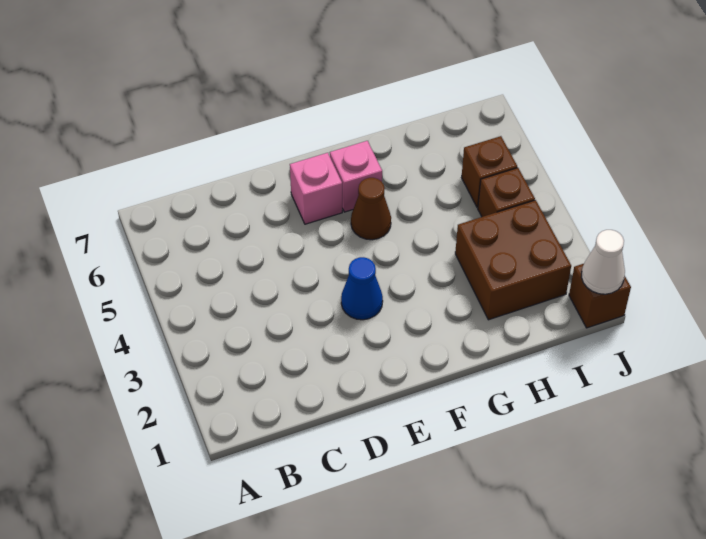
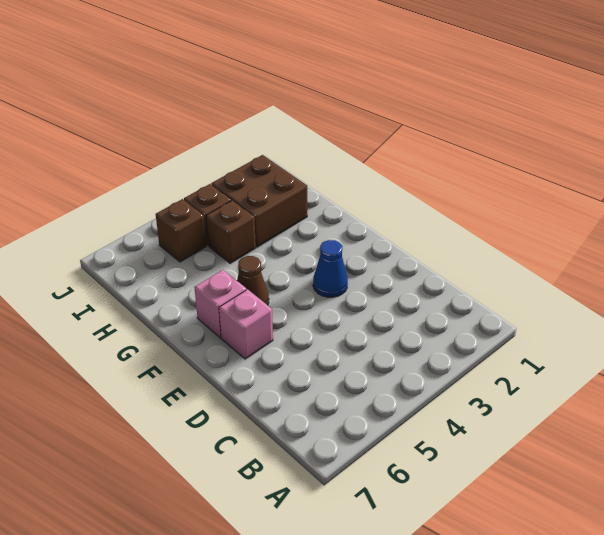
brown 1x1 brick [569,264,631,328] -> brown 1x1 brick moved to [206,200,256,263]
white 1x1 cone [581,230,625,294] -> none

